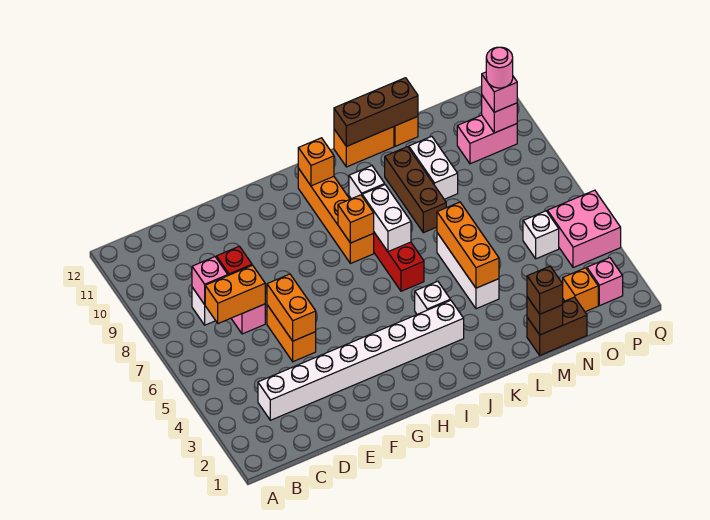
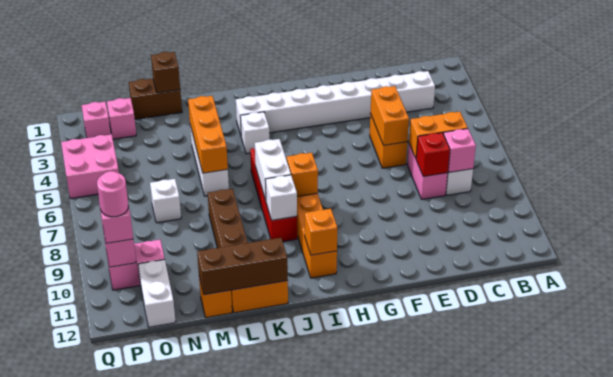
brown 1x1 brick [527,266,563,314] -> none
white 1x2 brick [409,136,458,199] -> white 1x2 brick moved to [138,259,176,327]
orange 1x1 brick [563,268,598,312] -> pink 1x1 brick [107,98,136,139]
white 1x1 brick [523,211,559,259] -> white 1x1 brick moved to [150,179,181,223]

